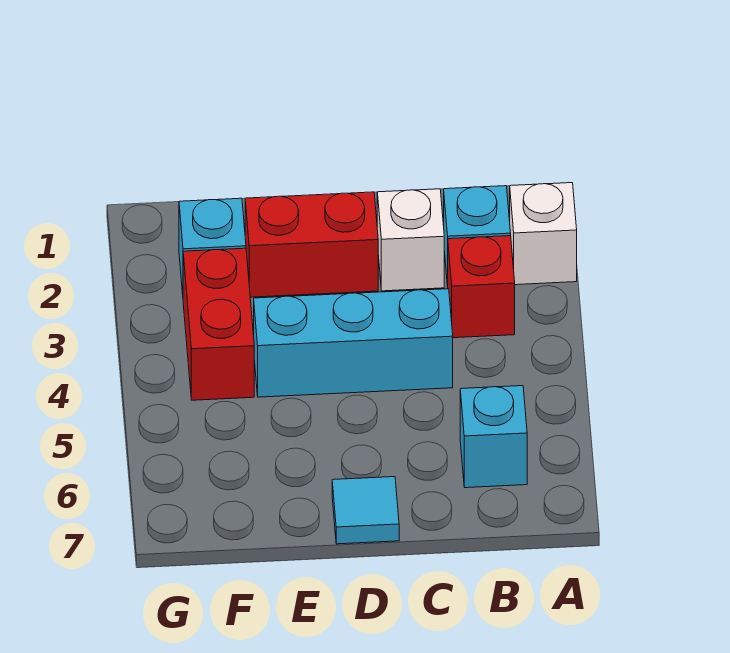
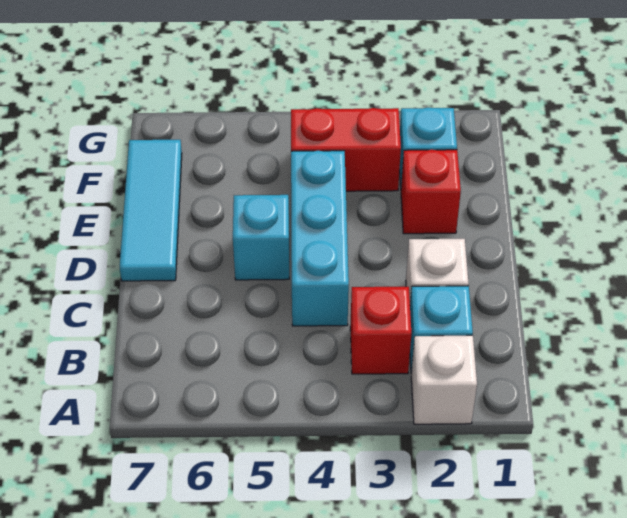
cyan 1x1 brick [460,386,527,488] -> cyan 1x1 brick moved to [233,195,289,280]
red 1x2 brick [245,192,378,297] -> red 1x1 brick [401,150,461,234]
cyan 1x1 tile [332,477,399,544] -> cyan 1x3 tile [120,140,182,281]

